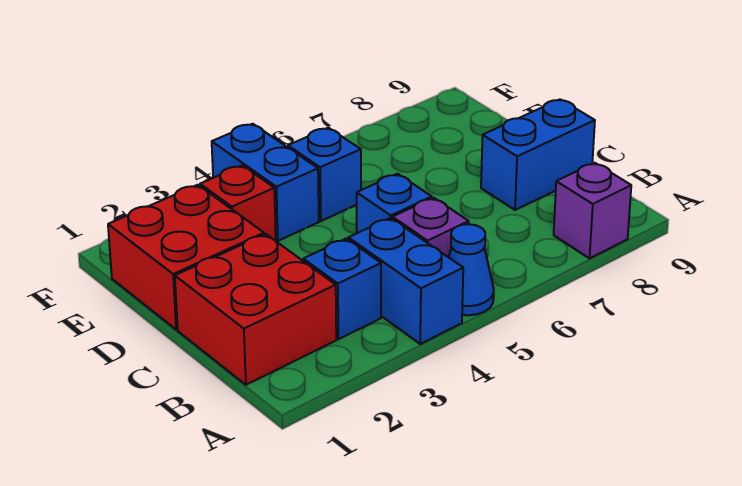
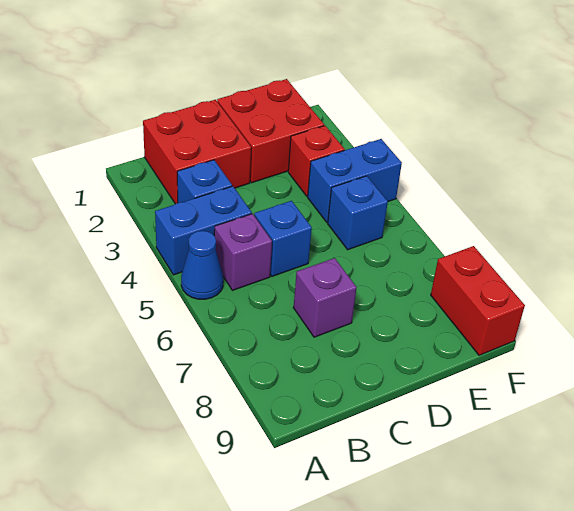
purple 1x1 brick [554,163,631,258] -> purple 1x1 brick moved to [293,258,357,337]
blue 1x2 brick [481,99,595,210] -> none
none -> red 1x2 brick [431,246,525,355]

